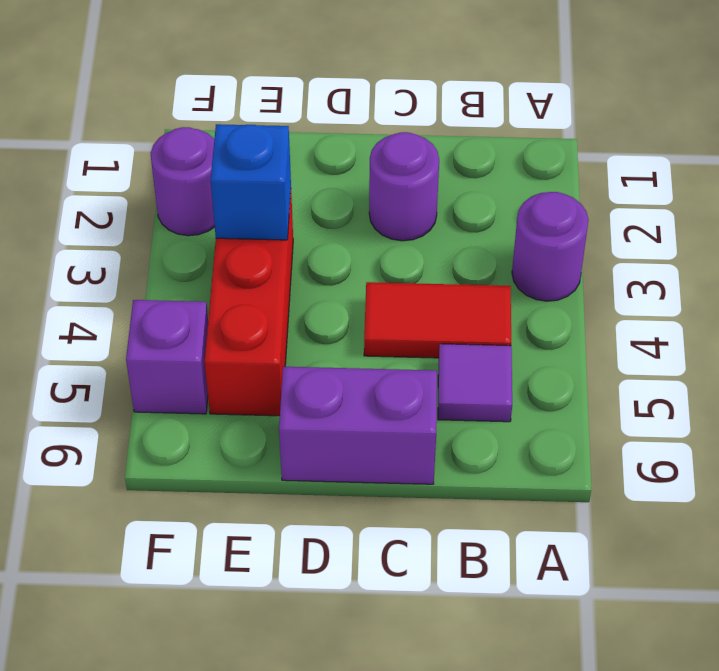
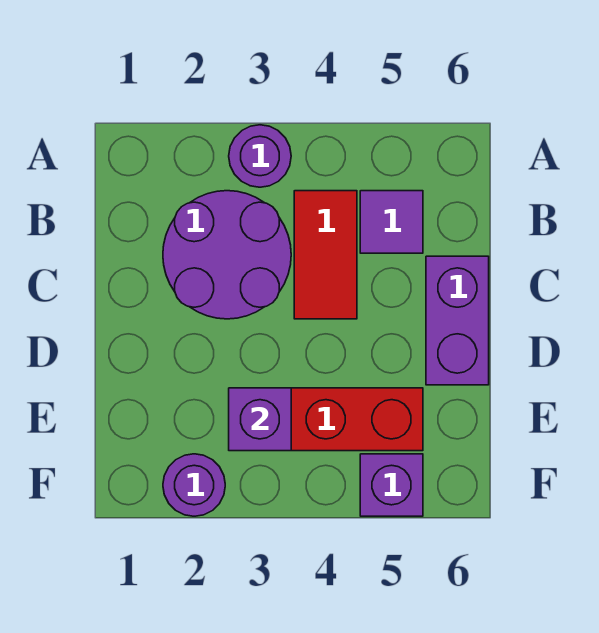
purple 1x1 round brick [369,132,439,241] -> purple 2x2 round brick [163,191,291,319]
blue 1x1 brick [211,124,291,240] -> purple 1x1 brick [229,388,291,451]

